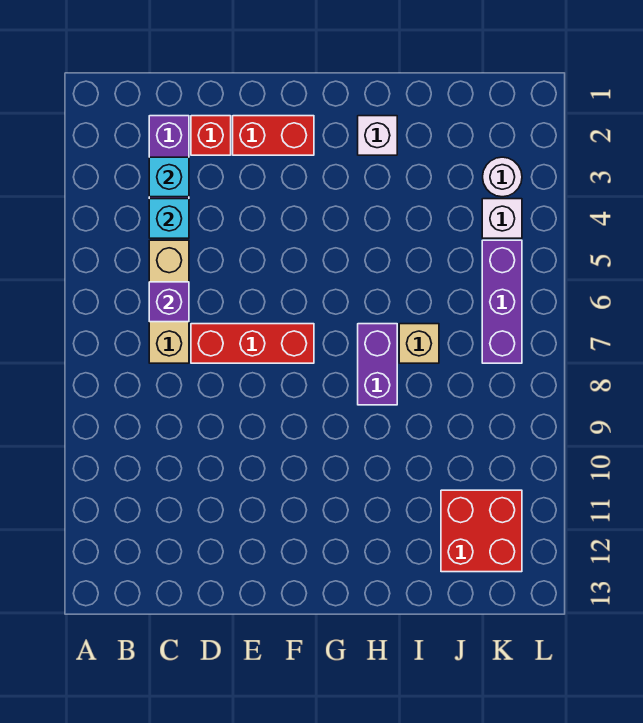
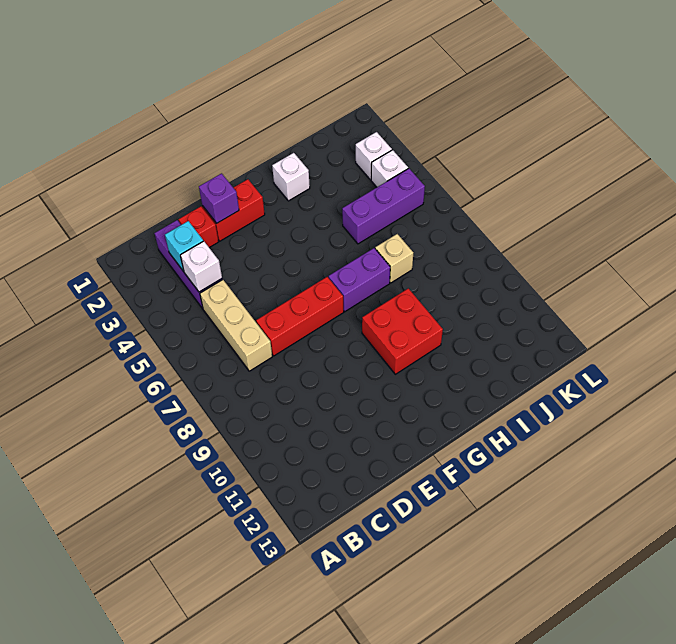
cyan 1x1 brick [149,199,189,238] -> white 1x1 brick [180,241,222,292]
purple 1x1 brick [149,282,189,322] -> purple 1x1 brick moved to [199,173,239,223]
purple 1x2 brick [358,324,397,405] -> purple 1x2 brick turned to [329,248,390,312]
red 2x2 brick [441,490,522,572] -> red 2x2 brick moved to [362,288,443,374]
white 1x1 round brick [483,157,522,197] -> white 1x1 brick [356,132,392,180]
purple 1x3 brick [482,240,522,363] -> purple 1x3 brick turned to [342,168,425,244]

